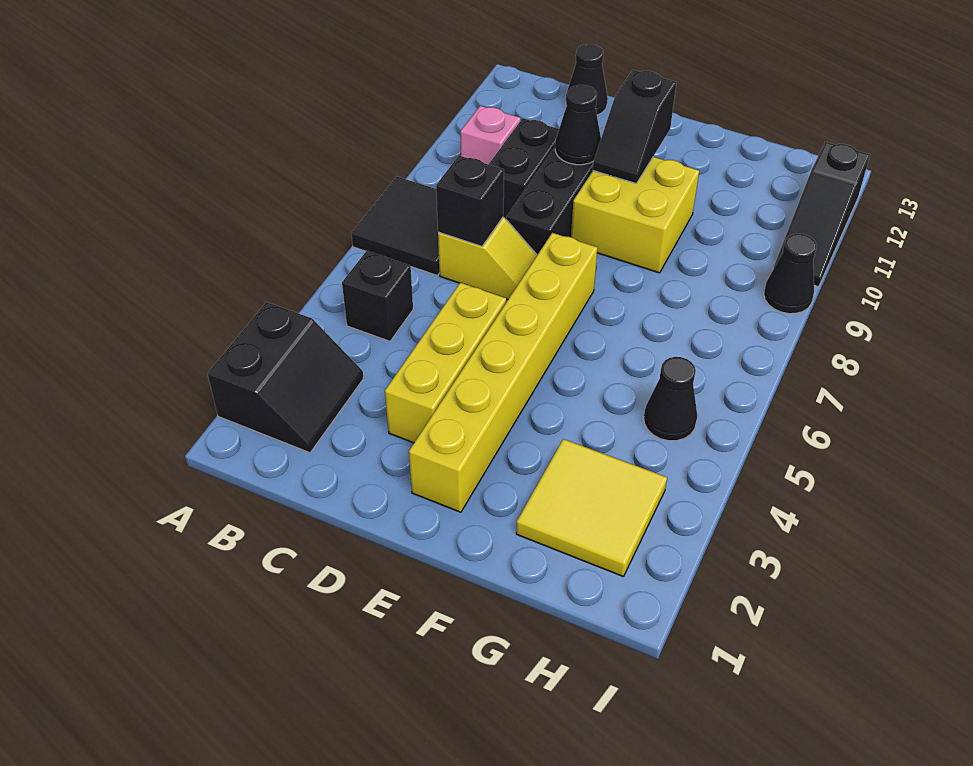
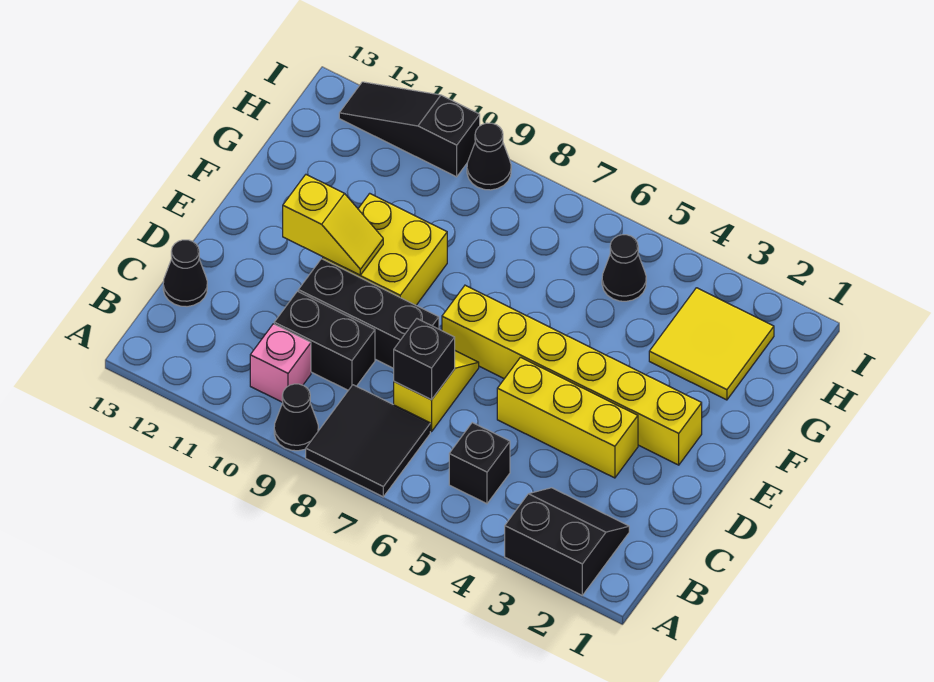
black 1x1 cone [555,85,601,165] -> black 1x1 cone moved to [274,384,318,451]
black 1x2 slope [593,70,676,184] -> yellow 1x2 slope [283,175,383,275]
black 1x3 slope [774,142,870,287] -> black 1x3 slope turned to [339,82,480,177]

